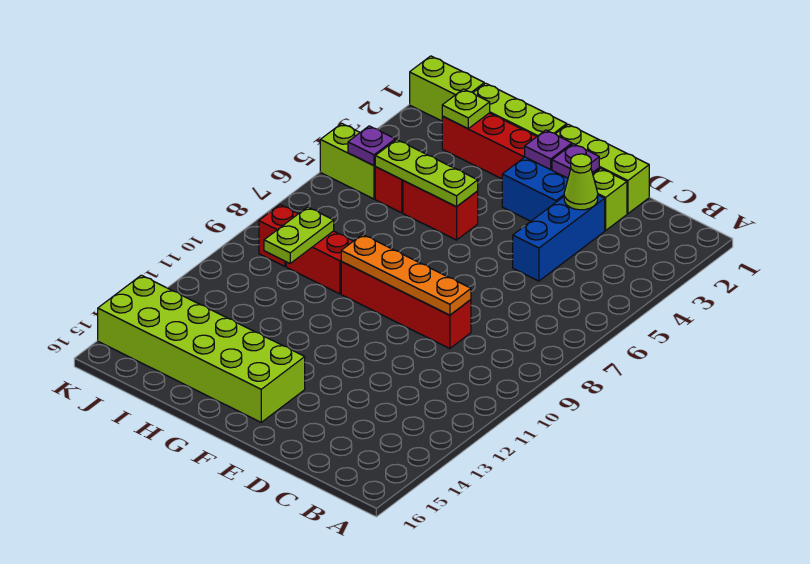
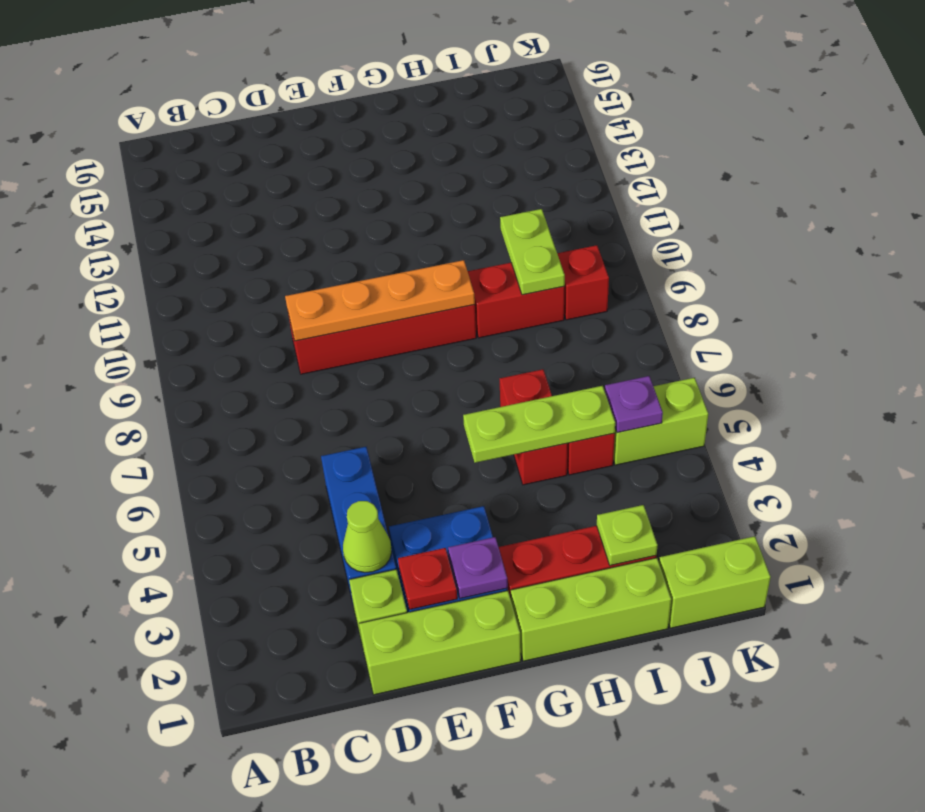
purple 1x1 plate [552,144,599,178] -> red 1x1 plate [398,548,457,610]
lime 2x6 brick [98,275,305,422] -> none
red 1x2 brick [403,181,478,240] -> red 1x2 brick turned to [500,369,567,485]

